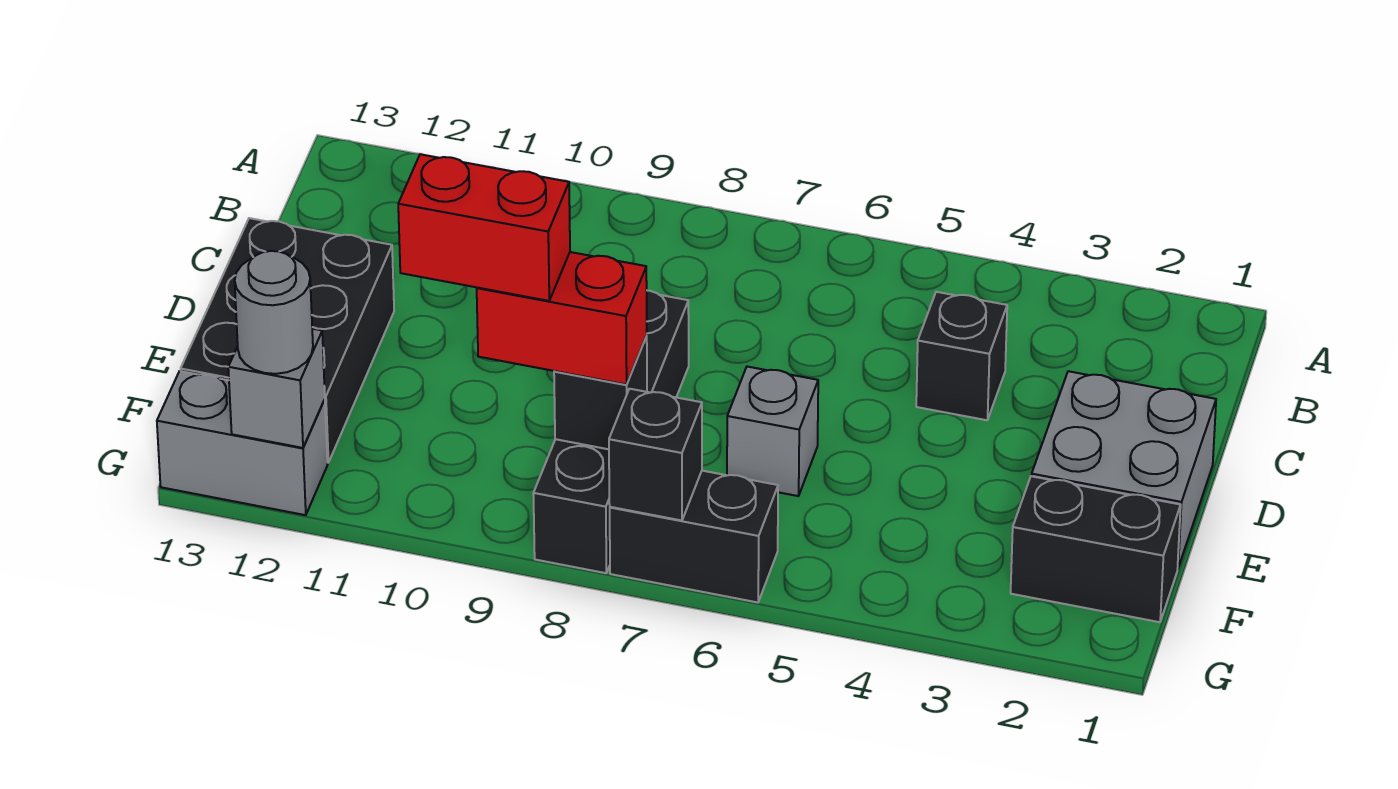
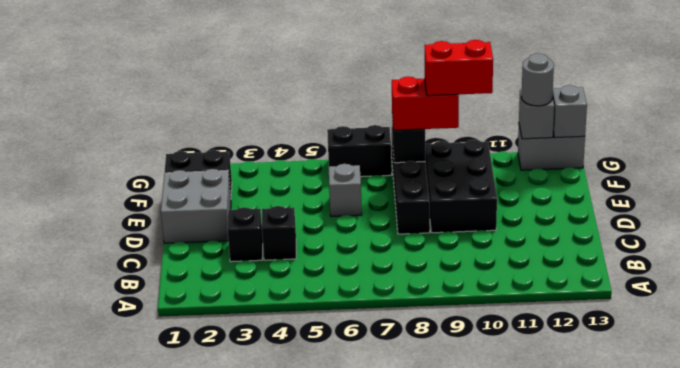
black 2x3 brick [181,218,394,463] -> black 2x3 brick moved to [425,140,497,233]
black 1x1 brick [609,389,702,521] -> black 1x1 brick moved to [227,207,263,262]
none -> grey 1x1 brick [552,85,587,138]

